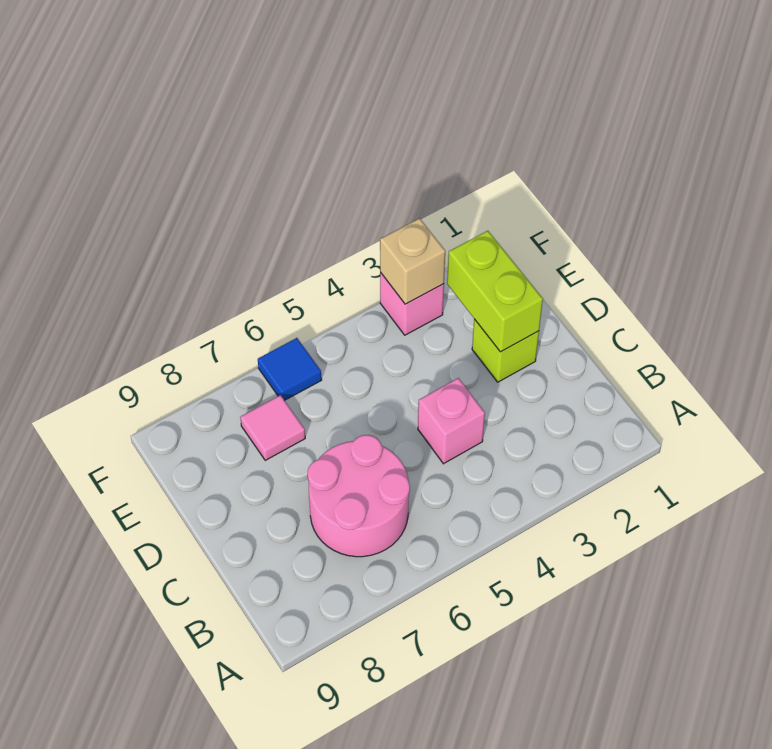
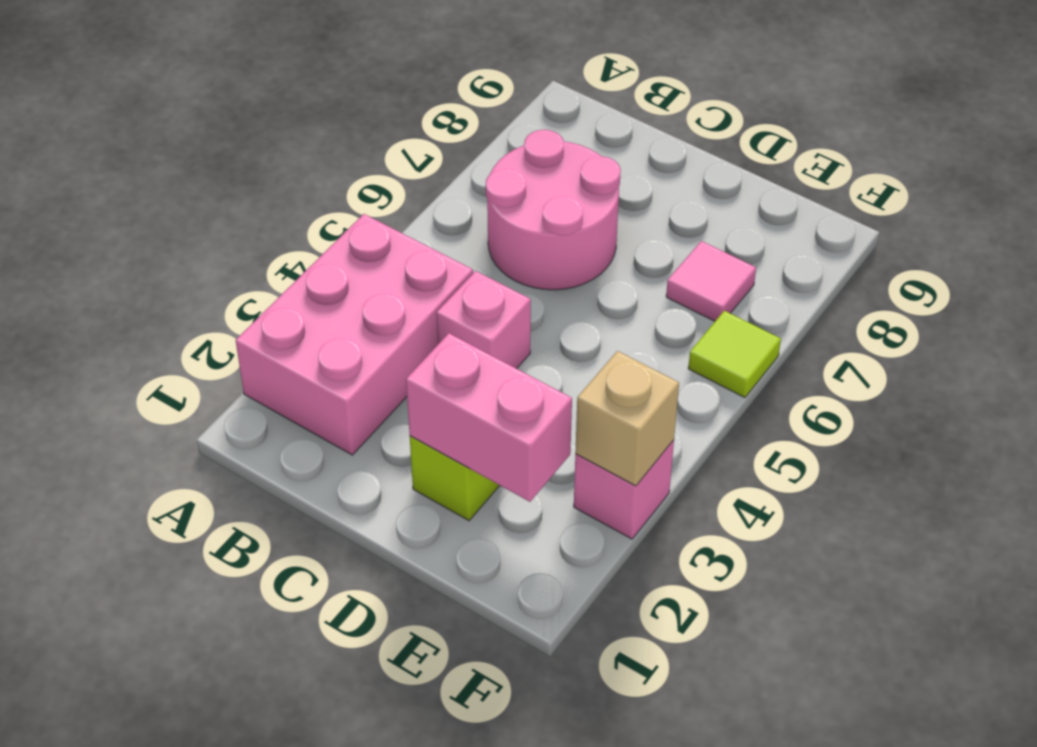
none -> pink 2x3 brick [236,214,473,455]
lime 1x2 brick [447,231,543,352] -> pink 1x2 brick [406,333,572,502]
blue 1x1 tile [258,338,322,400] -> lime 1x1 tile [688,311,781,398]

